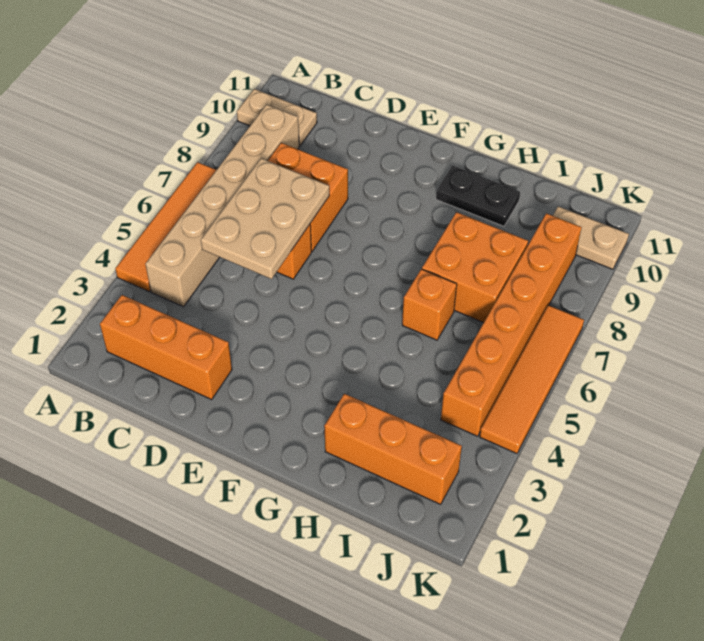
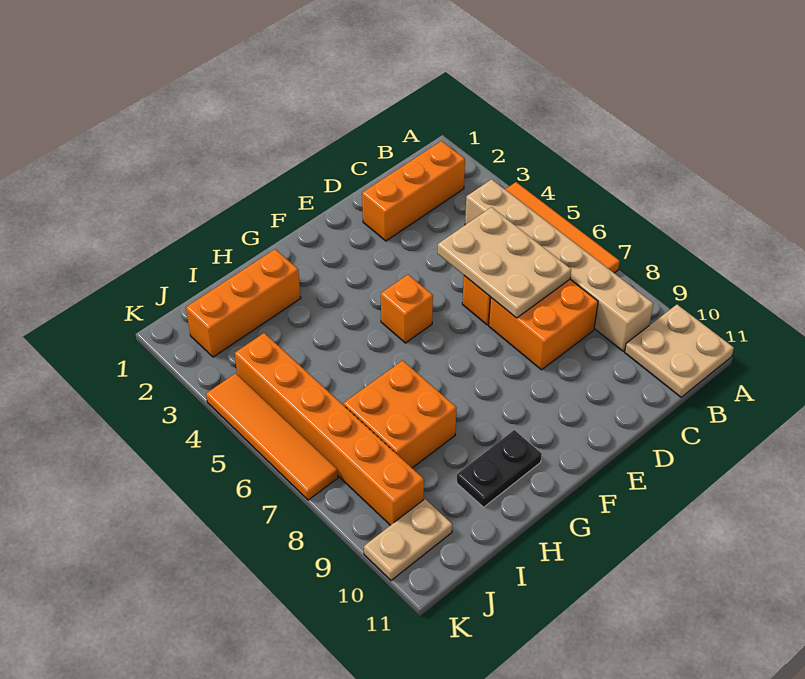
tan 1x2 plate [237,89,317,146] -> tan 2x2 plate [625,305,734,397]
orange 1x1 brick [402,269,457,340] -> orange 1x1 brick moved to [381,275,433,343]

